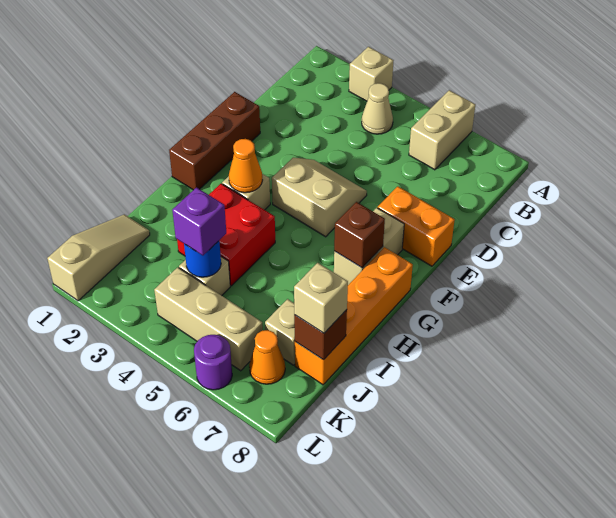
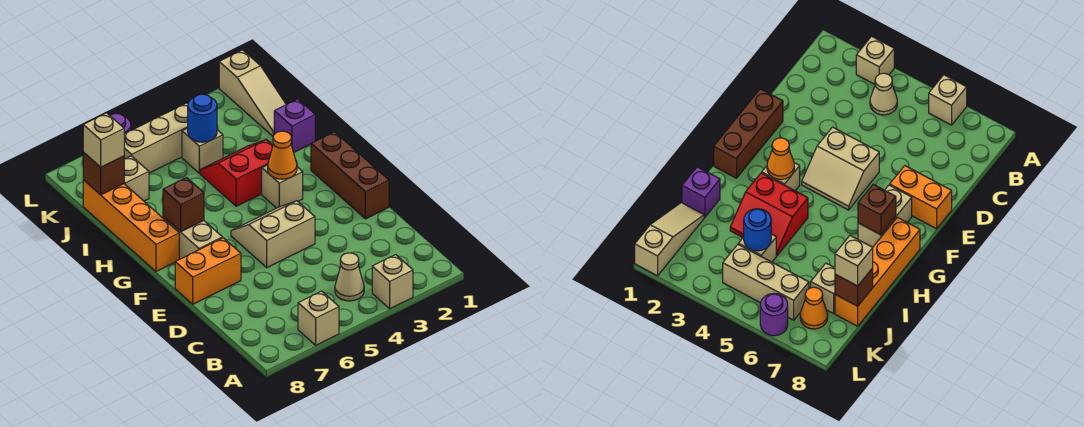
tan 1x2 brick [409,90,475,170] -> tan 1x1 brick [298,291,339,345]
tan 2x2 slope [272,158,367,237] -> tan 2x2 slope turned to [231,201,315,268]
red 2x2 brick [177,184,275,286] -> red 2x2 slope [200,139,273,206]
purple 1x1 brick [172,187,226,255] -> purple 1x1 brick moved to [274,99,315,152]

